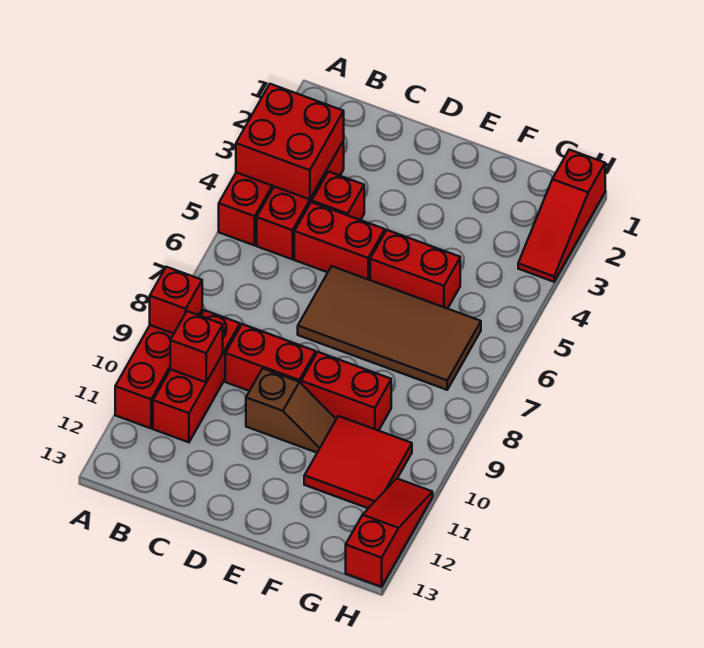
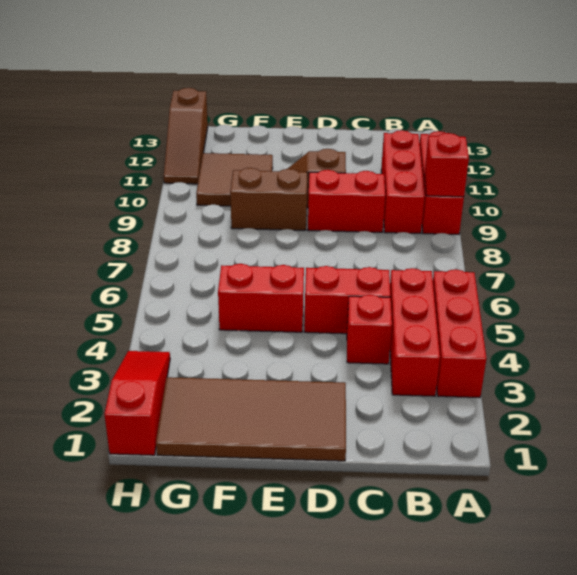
red 2x2 brick [236,84,344,199] -> none
red 1x1 brick [170,311,223,382] -> none
brown 2x4 tile [298,266,481,390] -> brown 2x4 tile moved to [156,377,346,461]
red 1x2 brick [301,352,391,431] -> brown 1x2 brick [230,168,308,230]
red 2x2 tile [304,416,412,508] -> brown 2x2 tile [196,153,273,206]
red 1x3 slope [346,478,433,587] -> brown 1x3 slope [164,88,208,184]

